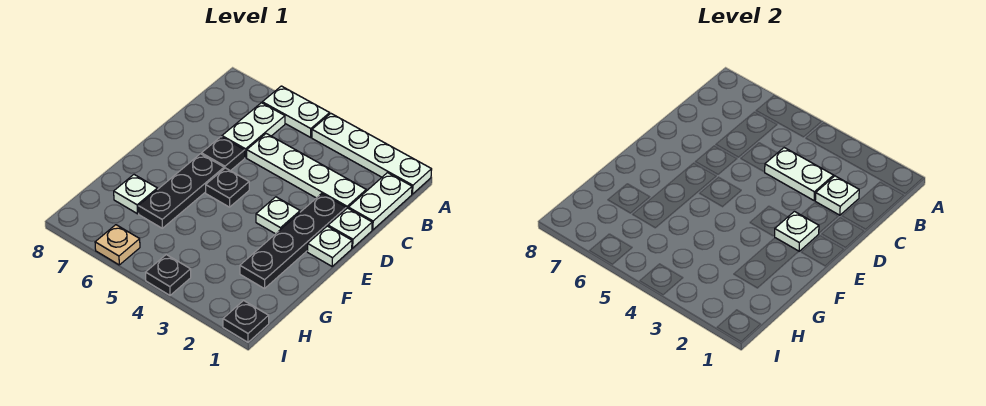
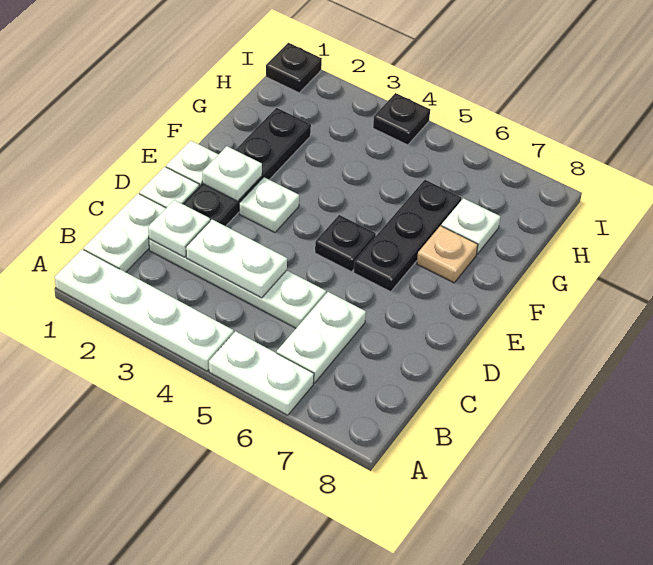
black 1x1 plate [201,137,245,171] -> none
tan 1x1 plate [95,225,140,265] -> tan 1x1 plate moved to [417,226,478,283]

